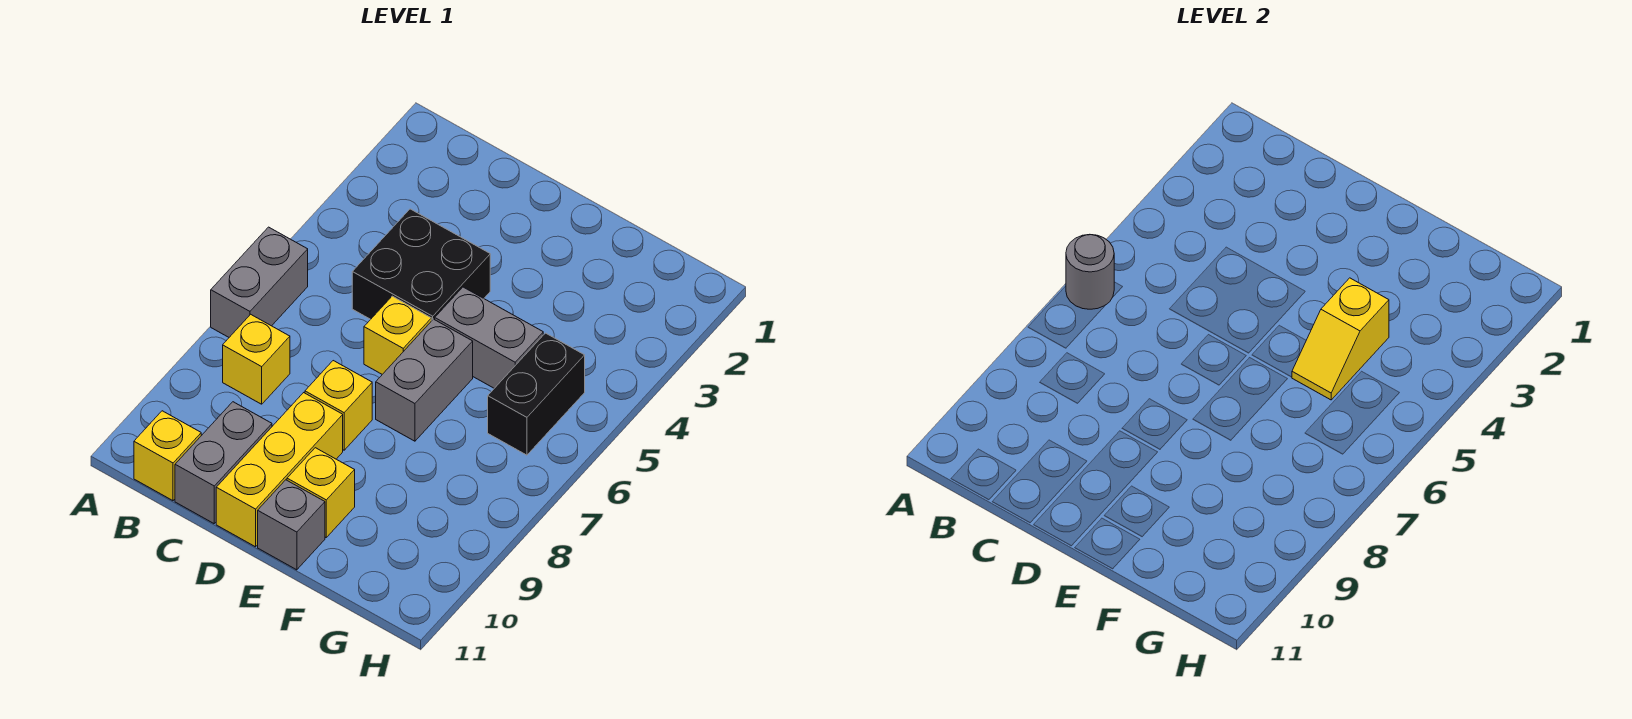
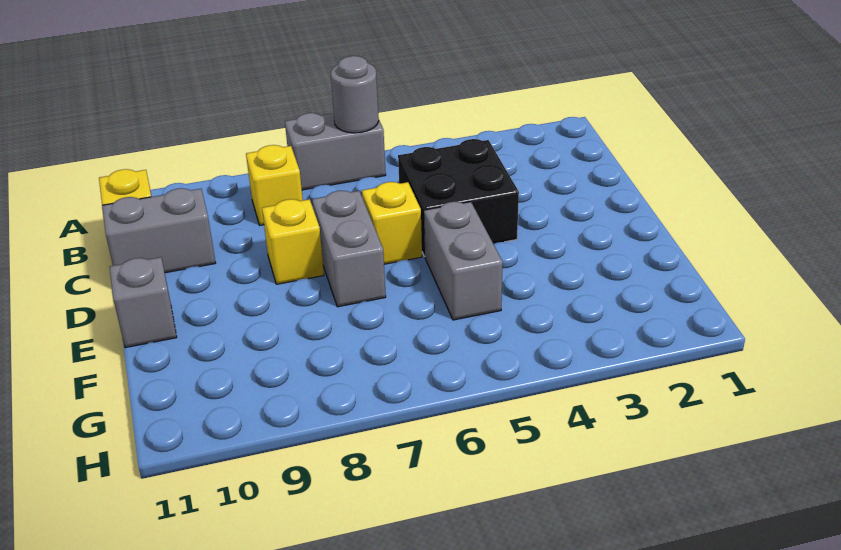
yellow 1x3 brick [216,393,343,547] -> none
grey 1x2 brick [376,319,473,441] -> grey 1x2 brick turned to [312,191,386,307]
yellow 1x1 brick [287,448,355,537] -> none
yellow 1x2 slope [1292,278,1389,400] -> none
black 1x2 brick [488,333,585,455] -> none

